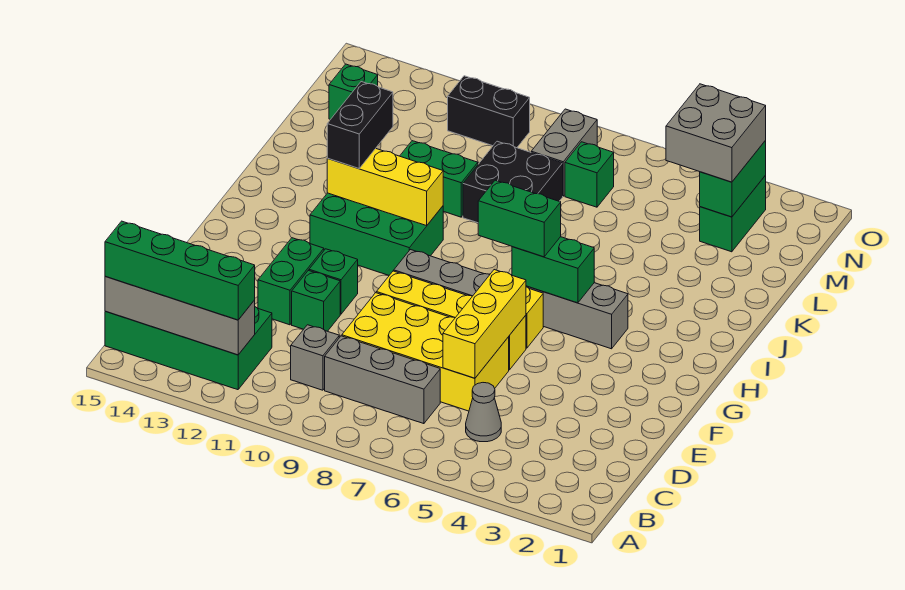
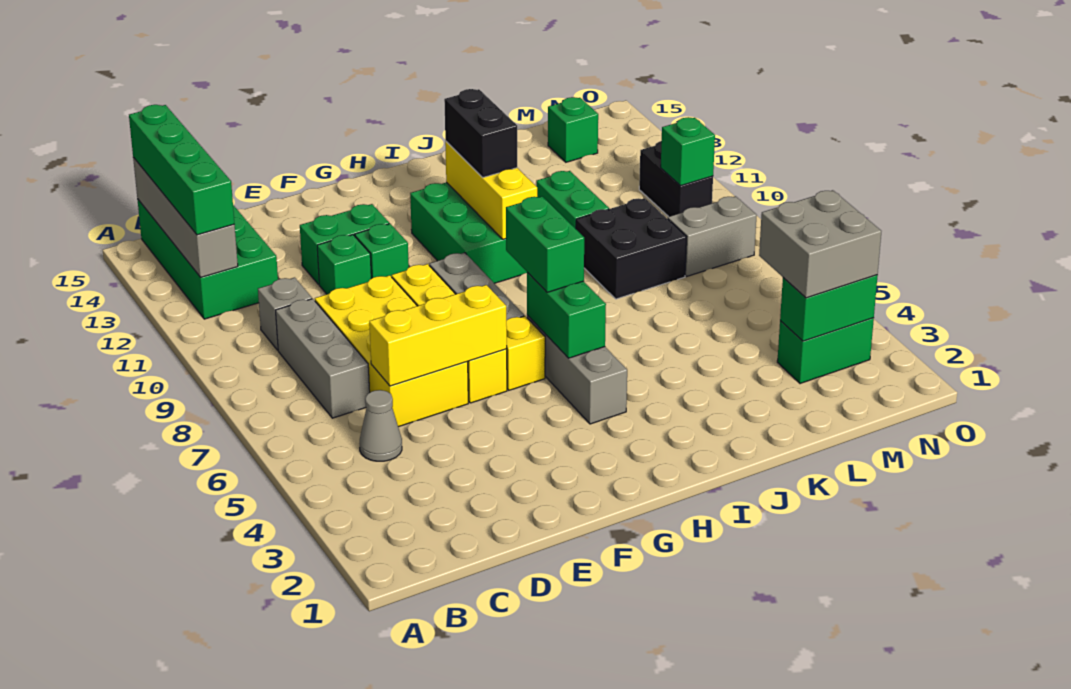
black 1x2 brick [327,82,393,169] -> black 1x2 brick turned to [444,89,517,178]
green 1x1 brick [565,142,614,207] -> green 1x1 brick moved to [661,117,715,185]

